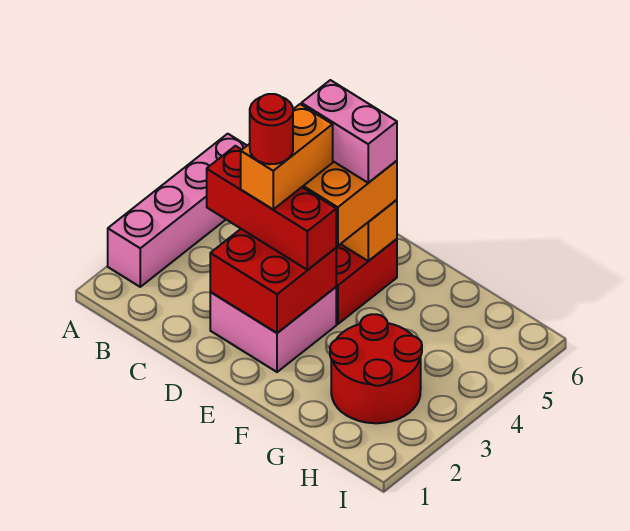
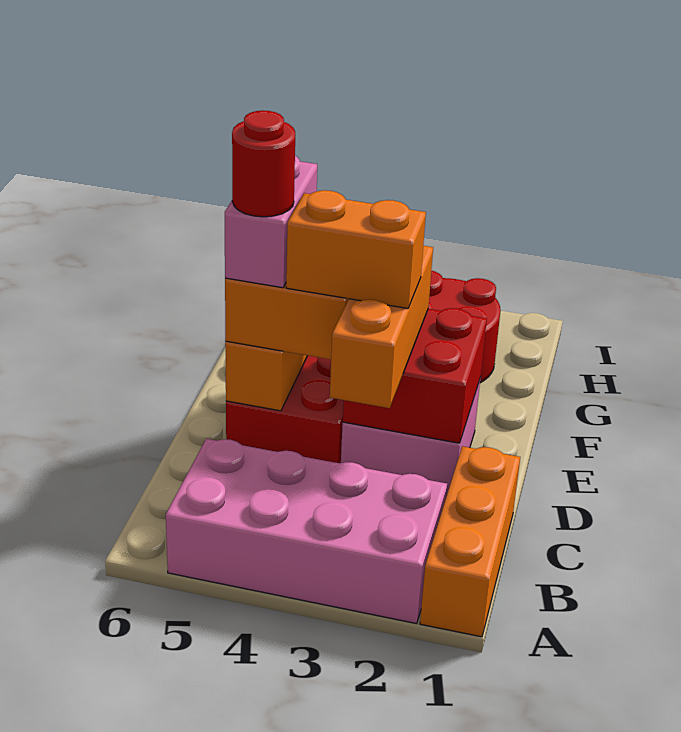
none -> orange 1x3 brick [420,446,520,637]
pink 1x4 brick [108,134,247,287] -> pink 2x4 brick [166,439,447,624]
red 1x3 brick [207,146,336,270] -> orange 1x3 brick [330,246,433,408]
red 1x1 round brick [250,94,293,164] -> red 1x1 round brick moved to [232,110,295,217]

